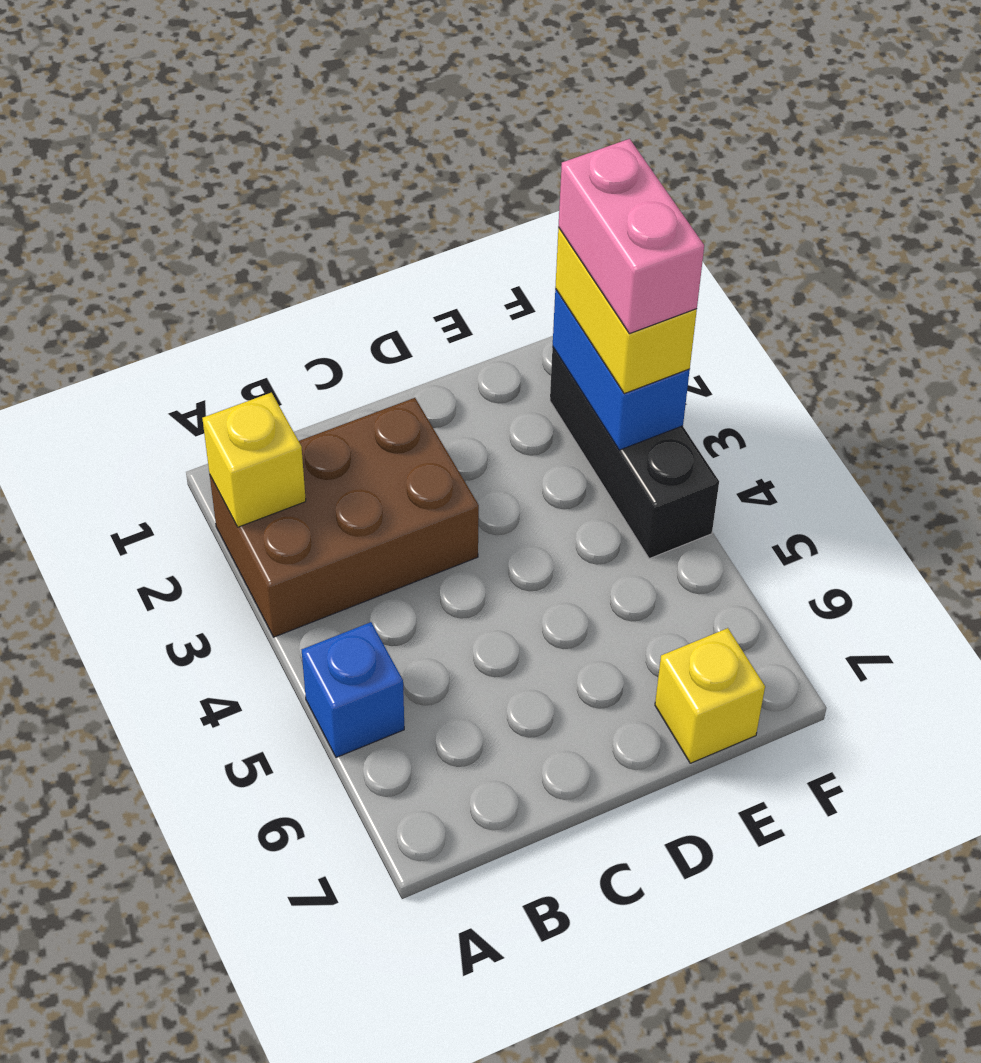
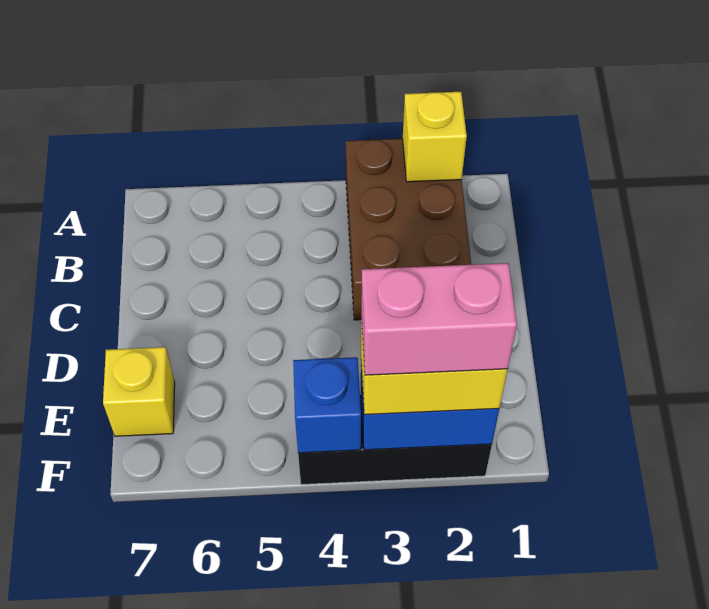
blue 1x1 brick [302,622,404,757] -> blue 1x1 brick moved to [293,357,361,453]

